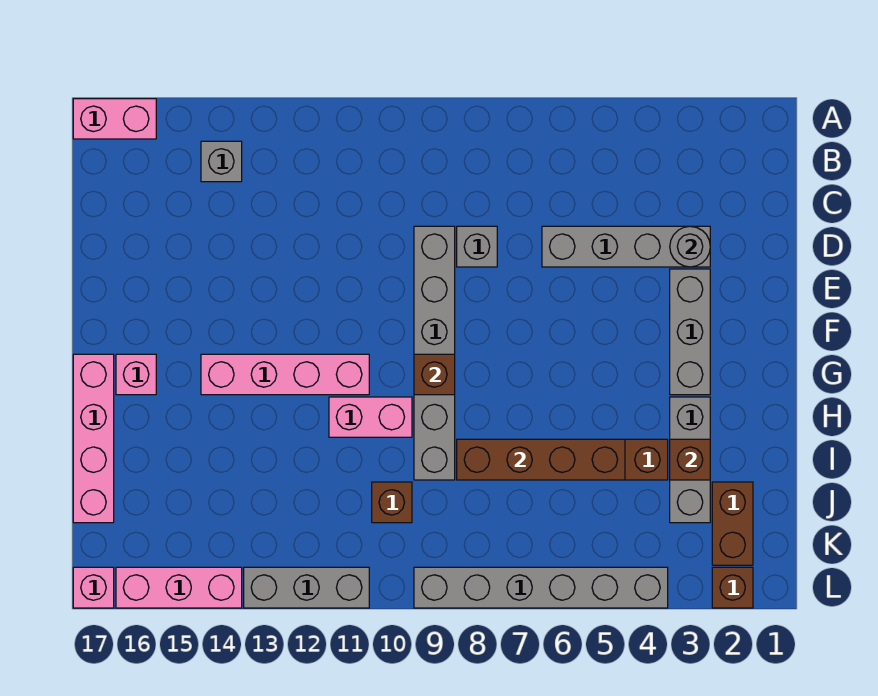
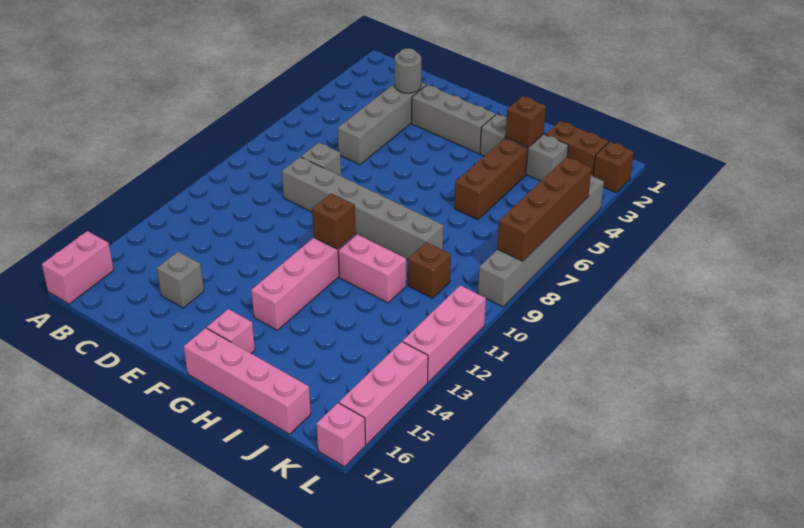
grey 1x1 brick [201,141,242,182] -> grey 1x1 brick moved to [157,252,204,308]
brown 1x1 brick [414,354,455,395] -> brown 1x1 brick moved to [312,193,356,249]
pink 1x2 brick [329,397,412,437] -> pink 1x2 brick turned to [338,234,406,303]
brown 1x4 brick [457,439,625,480] -> brown 1x4 brick moved to [497,157,592,261]
grey 1x3 brick [244,567,369,608] -> pink 1x3 brick [403,286,486,382]

